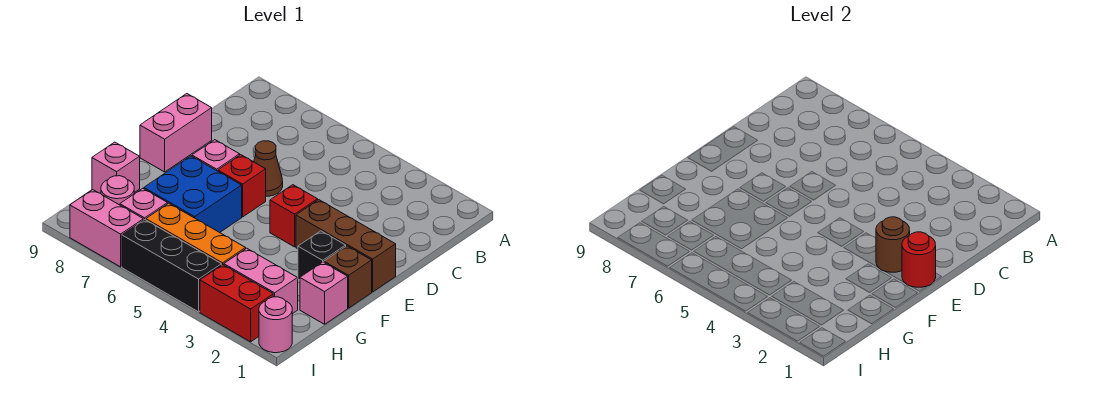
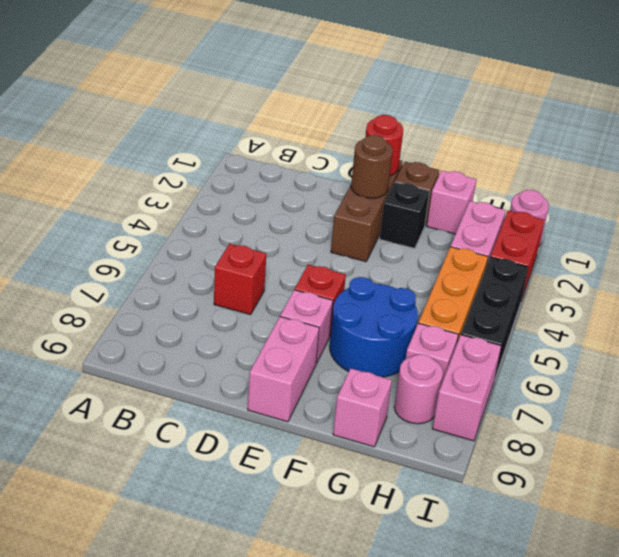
brown 1x1 cone [254,141,283,196] -> none
pink 1x2 brick [140,94,212,172] -> pink 1x2 brick turned to [248,317,319,422]
red 1x1 brick [270,185,318,247] -> red 1x1 brick moved to [214,244,266,315]
blue 2x2 brick [144,156,242,233] -> blue 2x2 round brick [330,277,418,377]

